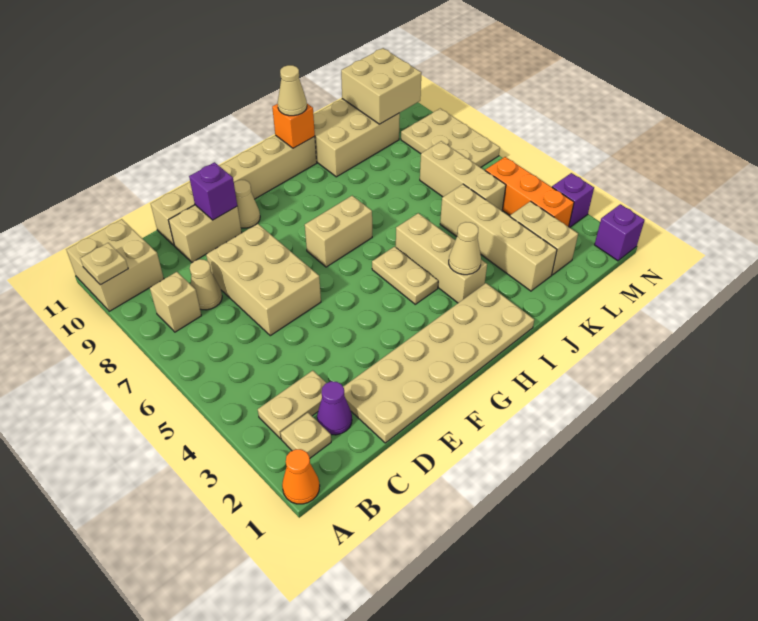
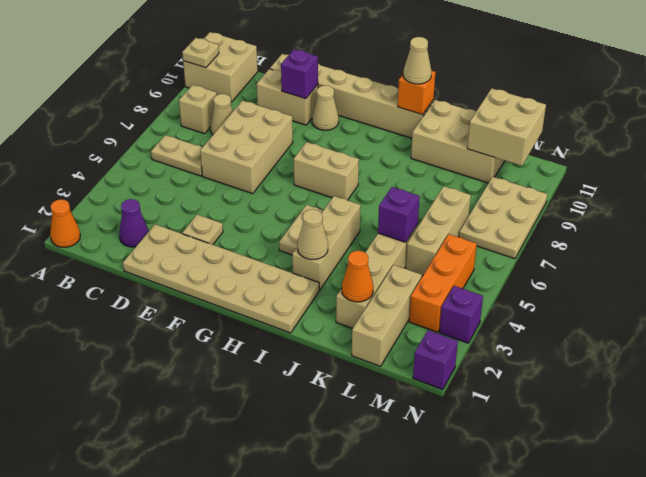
tan 1x1 plate [281,413,331,458] -> tan 1x1 plate moved to [182,215,223,245]
tan 1x2 plate [258,371,326,439] -> tan 1x2 plate moved to [151,135,202,176]
none -> orange 1x1 cone [342,251,373,302]
none -> purple 1x1 brick [378,187,420,242]
tan 1x2 brick [510,201,578,275] -> tan 1x3 brick [352,265,422,366]

